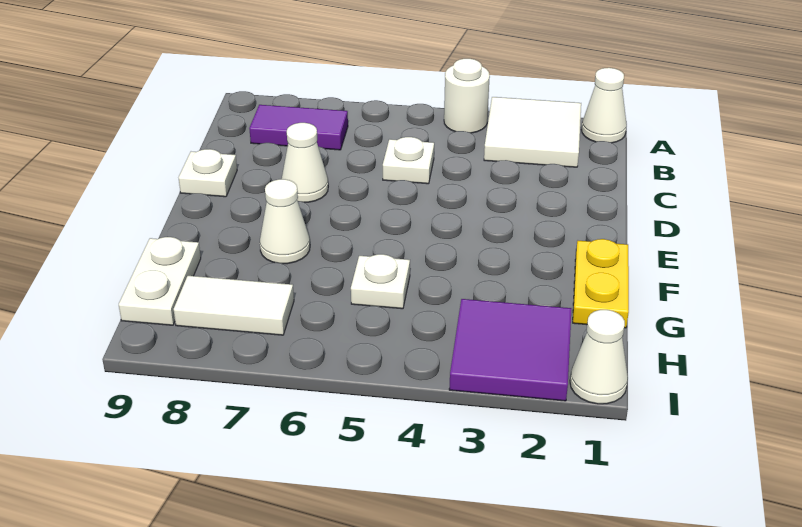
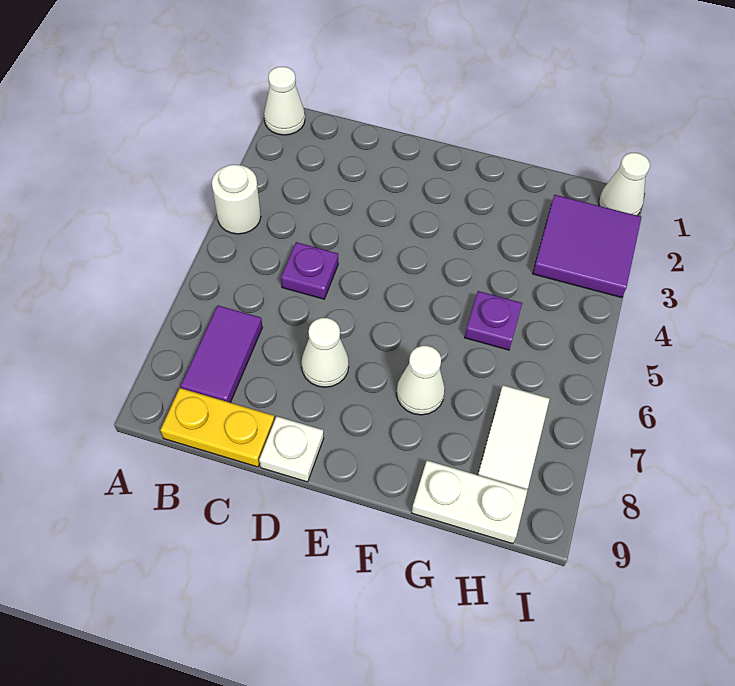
white 2x2 tile [484,97,581,167] -> none
white 1x1 plate [383,137,434,184] -> purple 1x1 plate [281,242,338,299]
yellow 1x2 plate [573,239,629,328] -> yellow 1x2 plate moved to [161,388,275,467]
white 1x1 plate [351,254,410,309] -> purple 1x1 plate [465,291,522,350]

